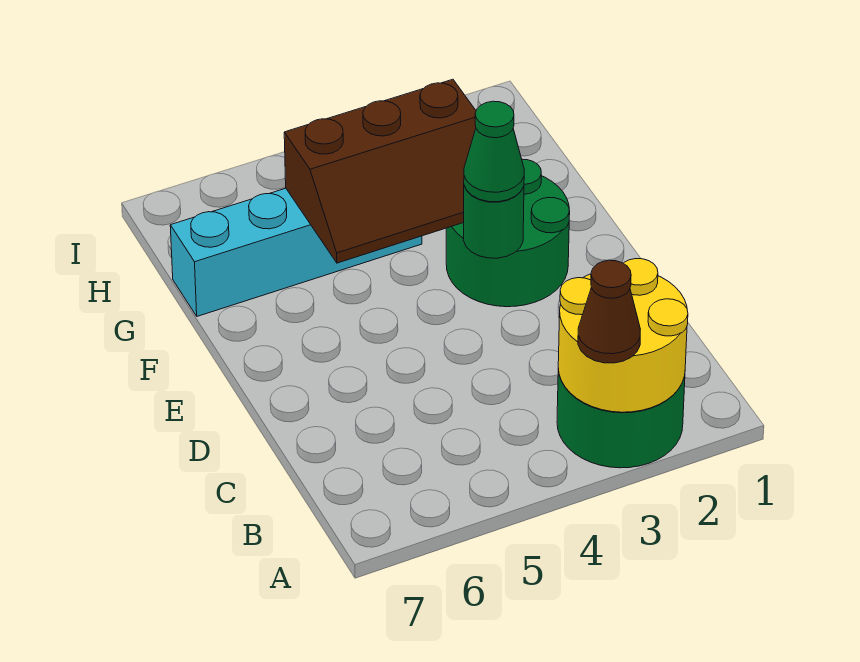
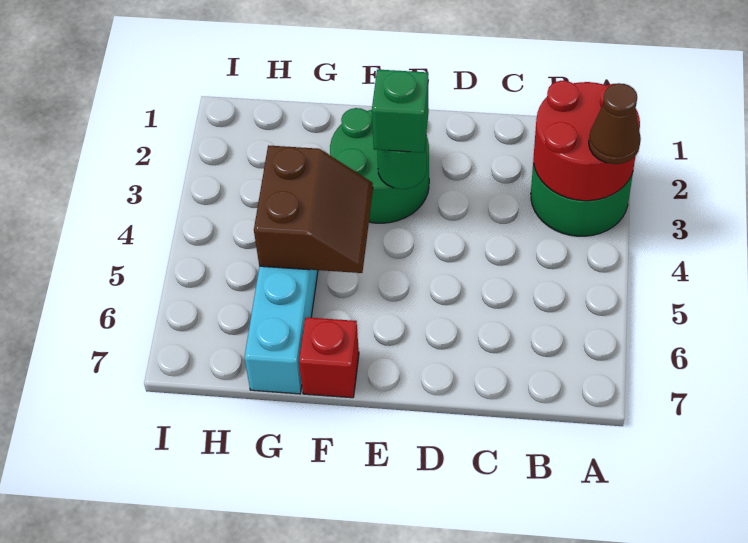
yellow 2x2 round brick [558,259,688,412] -> red 2x2 round brick [534,81,640,201]
green 1x1 cone [464,101,524,202] -> green 1x1 brick [372,69,429,153]
brown 2x3 slope [284,79,476,263] -> brown 2x2 slope [254,145,373,273]
none -> red 1x1 brick [299,317,359,398]

